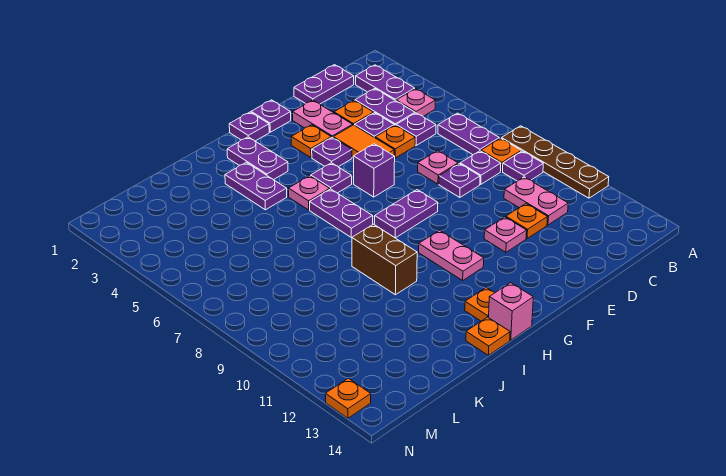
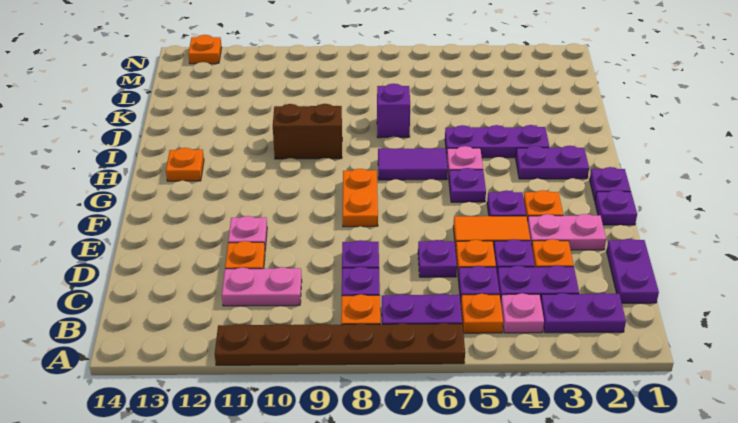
brown 1x4 plate [501,126,609,198] -> brown 1x6 plate [215,323,465,365]
purple 1x1 plate [503,151,543,181] -> purple 1x1 plate moved to [418,240,457,277]
pink 1x1 plate [418,151,458,184] -> none
purple 1x1 brick [353,144,395,197] -> purple 1x1 brick moved to [377,84,410,138]
purple 1x2 plate [375,190,438,238] -> orange 1x2 plate [343,169,378,227]
pink 1x2 plate [419,230,484,280] -> none
purple 1x2 plate [310,189,373,238] -> purple 1x2 tile [378,148,448,180]
pink 1x1 brick [489,283,533,340] -> none
purple 1x2 plate [225,162,287,210] -> purple 1x3 plate [445,125,549,158]
orange 1x1 plate [466,317,510,355] -> orange 1x1 plate moved to [461,294,503,333]

